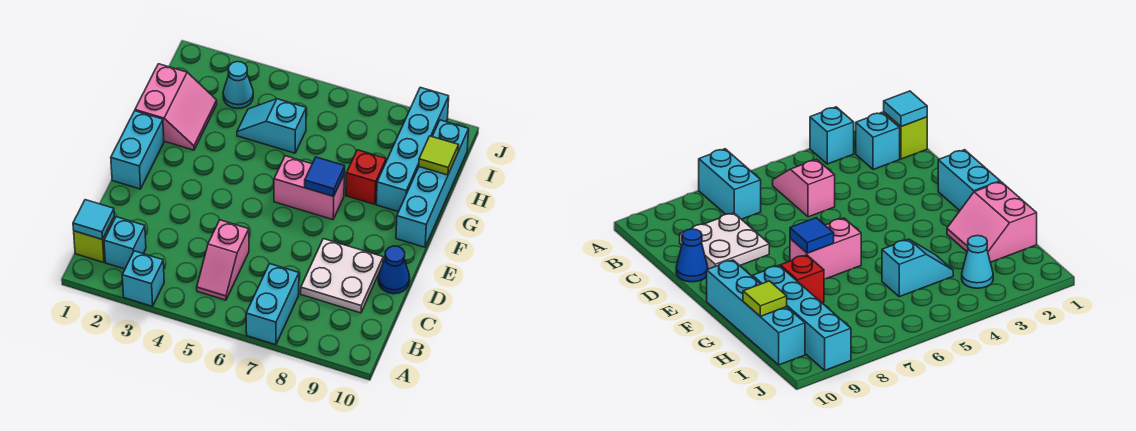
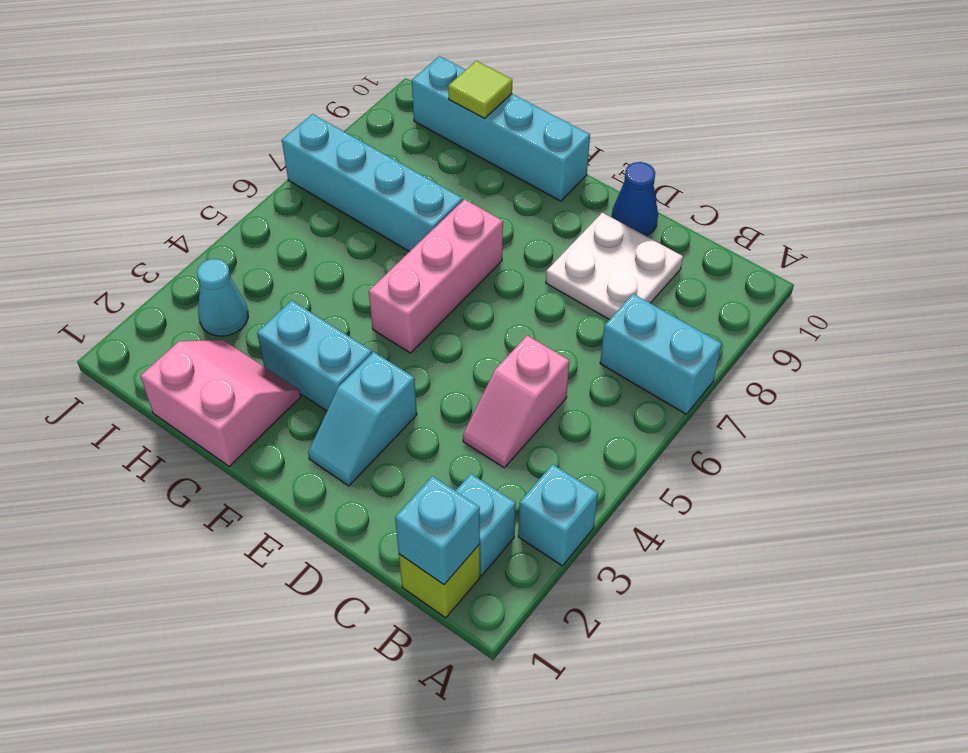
cyan 1x1 tile [73,200,114,240] -> cyan 1x1 brick [395,476,480,584]
pink 1x2 slope [197,220,249,300] -> pink 1x2 slope turned to [463,335,569,468]
cyan 1x2 brick [111,111,164,189] -> cyan 1x2 brick moved to [257,301,372,411]
pink 1x2 brick [274,156,344,220] -> pink 1x3 brick [369,199,503,353]
blue 1x1 tile [305,157,345,196] -> none
red 1x1 brick [346,150,386,204] -> none
cyan 1x4 brick [376,87,449,212] -> cyan 1x4 brick moved to [282,114,463,252]
cyan 1x2 slope [237,99,306,153] -> cyan 1x2 slope moved to [308,352,417,486]

